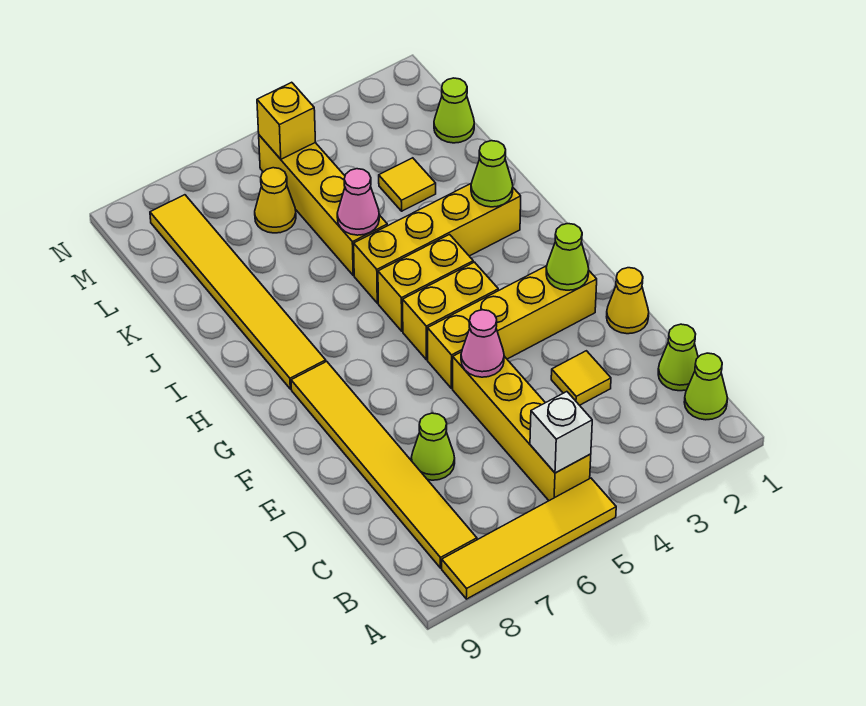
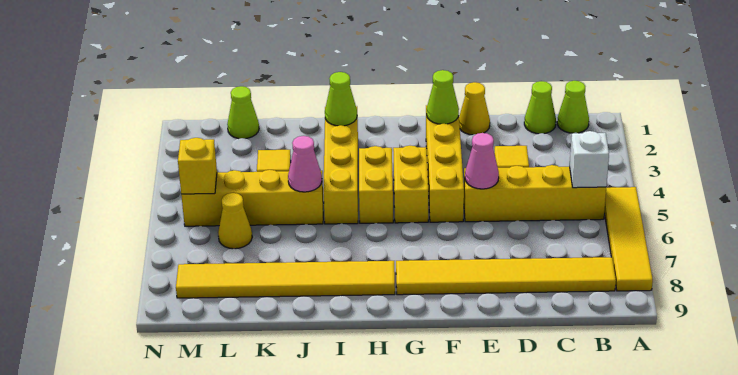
lime 1x1 cone [411,413,455,480] -> none

